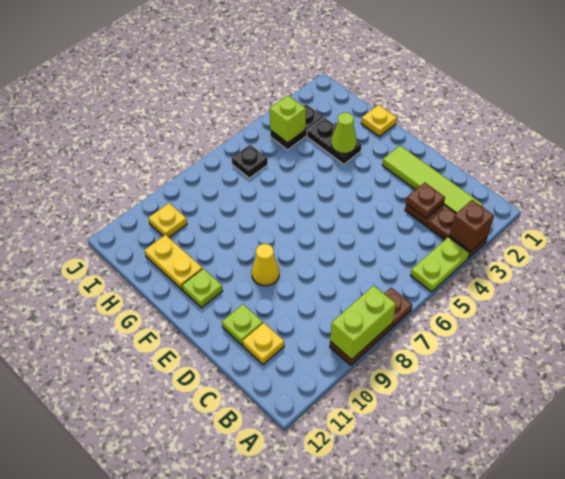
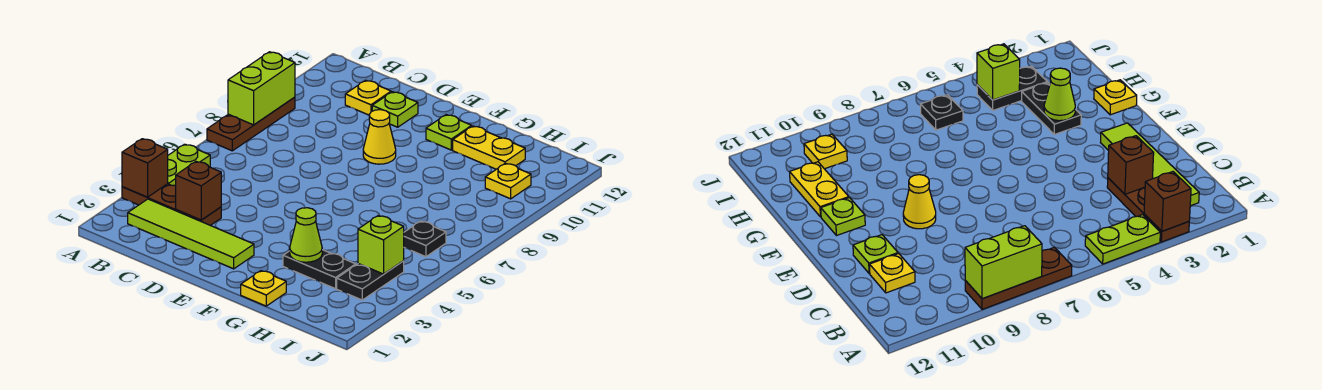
brown 1x1 plate [406,183,445,219] -> brown 1x1 brick [176,162,221,220]

